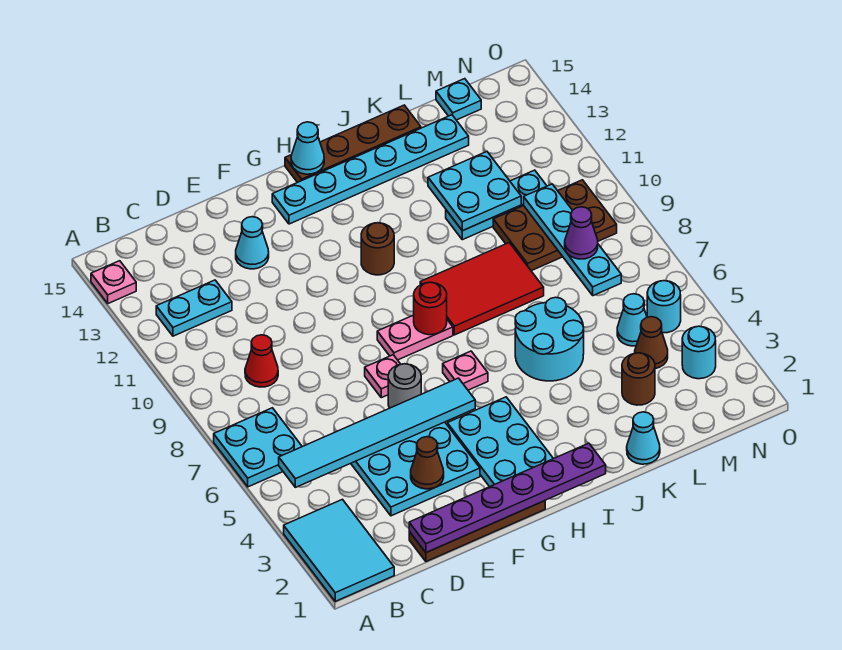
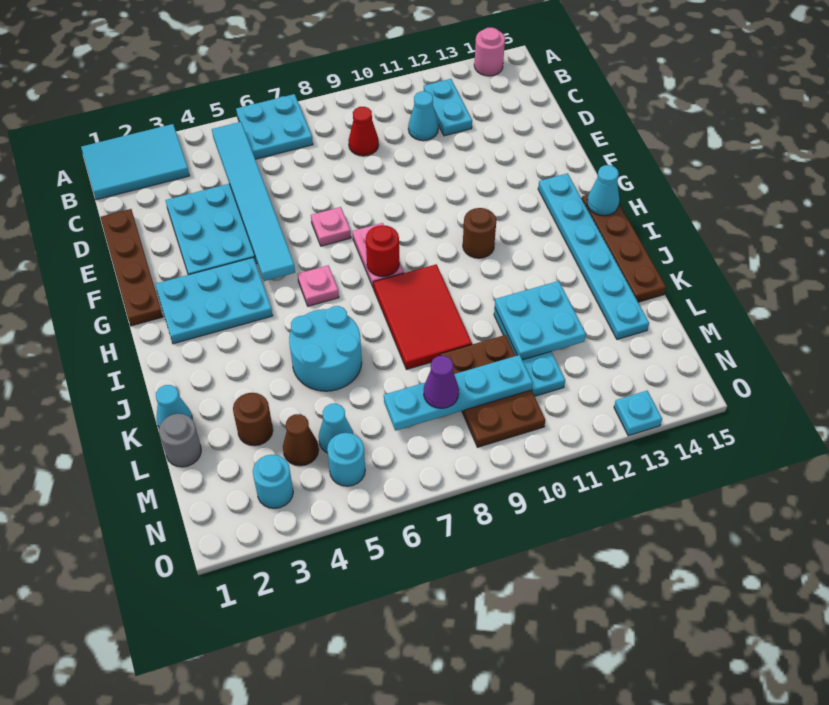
pink 1x1 plate [91,261,136,304] -> pink 1x1 round brick [474,28,505,76]
purple 1x6 plate [409,443,606,553] -> none
brown 1x1 cone [411,437,444,489] -> none
cyan 1x1 cone [236,217,269,269] -> cyan 1x1 cone moved to [408,91,438,141]
grey 1x1 round brick [388,364,421,408] -> grey 1x1 round brick moved to [159,414,201,467]
cyan 1x1 plate [436,79,481,120] -> cyan 1x1 plate moved to [614,391,662,436]

